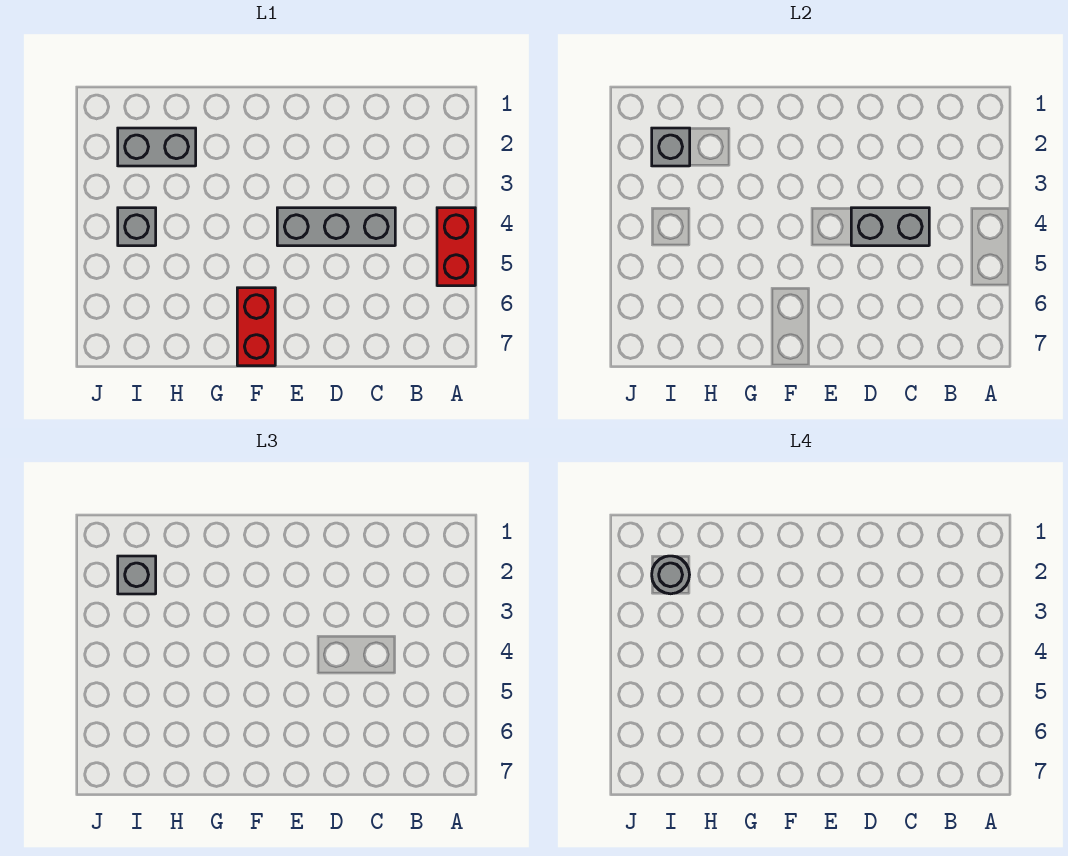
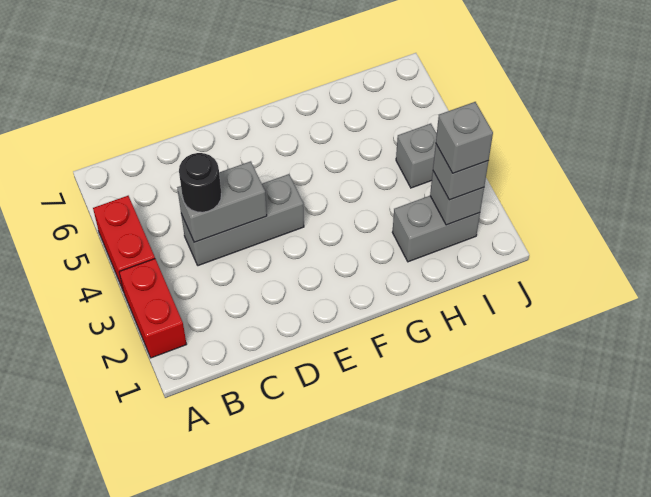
none -> black 1x1 round brick [179,153,221,212]
red 1x2 brick [237,288,275,366] -> red 1x2 brick moved to [119,259,187,358]
grey 1x1 round brick [652,556,690,594] -> grey 1x1 brick [436,102,493,173]

